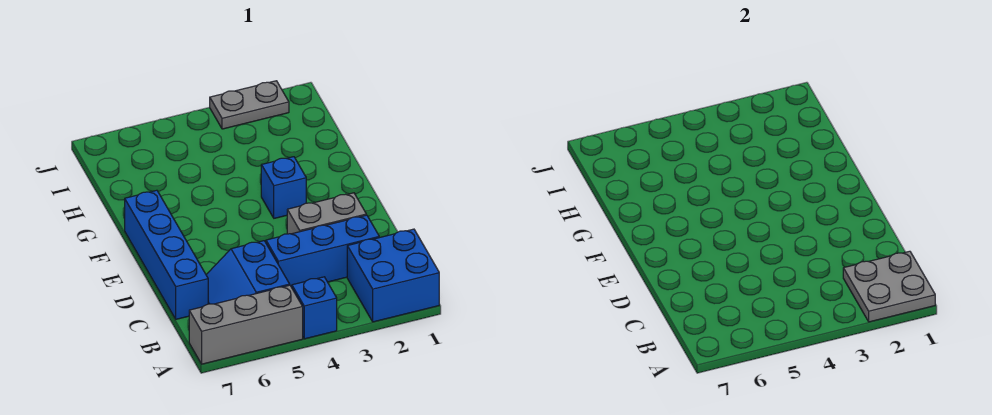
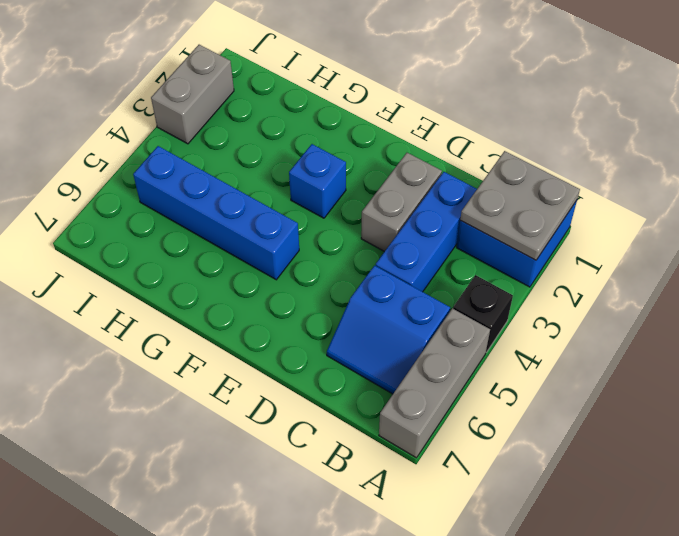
blue 1x1 brick [292,277,337,339] -> black 1x1 brick [453,275,513,352]
blue 1x4 brick [125,190,208,319] -> blue 1x4 brick moved to [133,146,299,280]
grey 1x2 plate [210,81,289,129] -> grey 1x2 brick [151,45,234,144]

